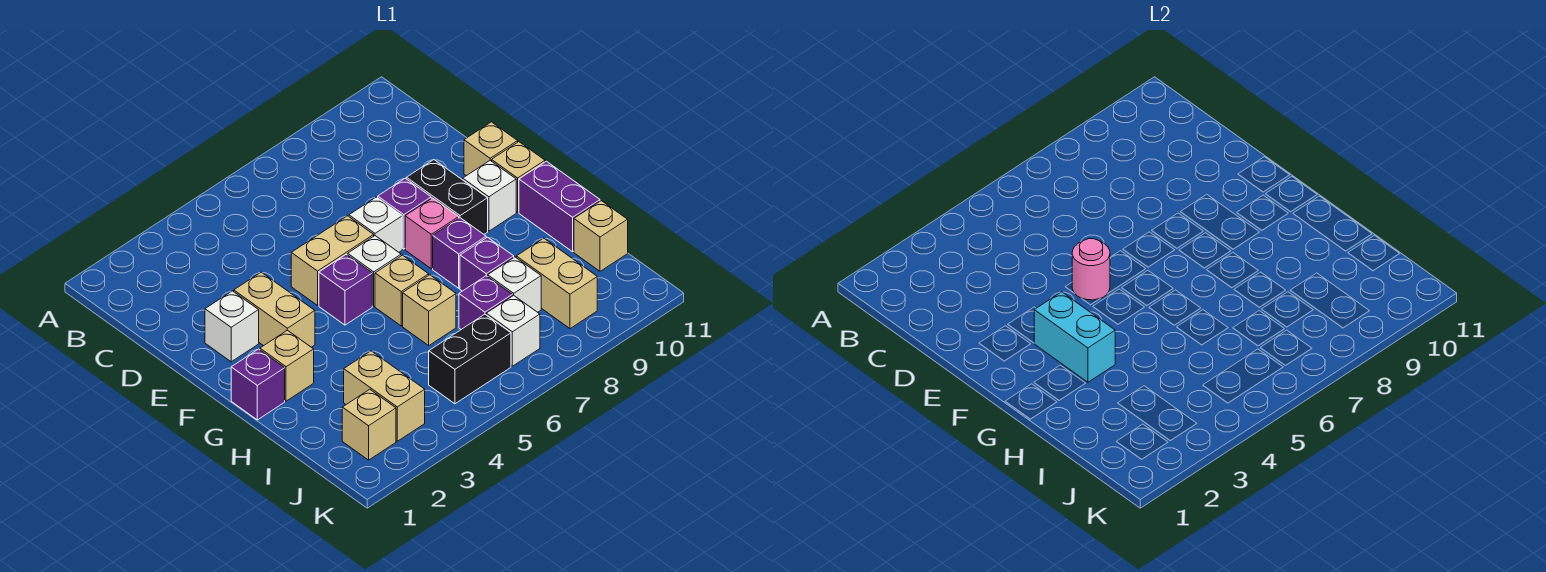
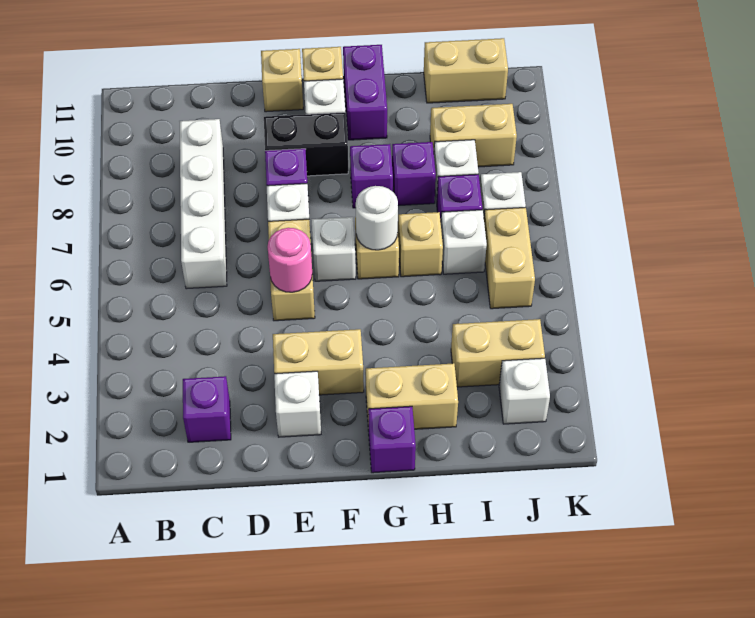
none -> white 1x4 brick [180,119,227,289]
cyan 1x2 brick [1034,292,1115,382] -> none
purple 1x1 brick [319,254,372,325] -> purple 1x1 brick moved to [183,376,231,442]
pink 1x1 brick [405,198,459,269] -> none
tan 1x1 brick [260,330,314,401] -> tan 1x2 brick [366,363,458,431]
none -> white 1x1 round brick [356,186,398,250]
purple 1x2 brick [519,161,600,252] -> purple 1x2 brick turned to [343,45,387,140]
none -> white 1x1 brick [441,210,487,274]
tan 1x1 brick [574,201,628,271] -> tan 1x2 brick [424,38,508,103]
tan 1x1 brick [342,389,396,460] -> white 1x1 brick [499,358,550,424]
black 1x2 brick [429,314,511,404] -> tan 1x2 brick [484,207,535,309]

